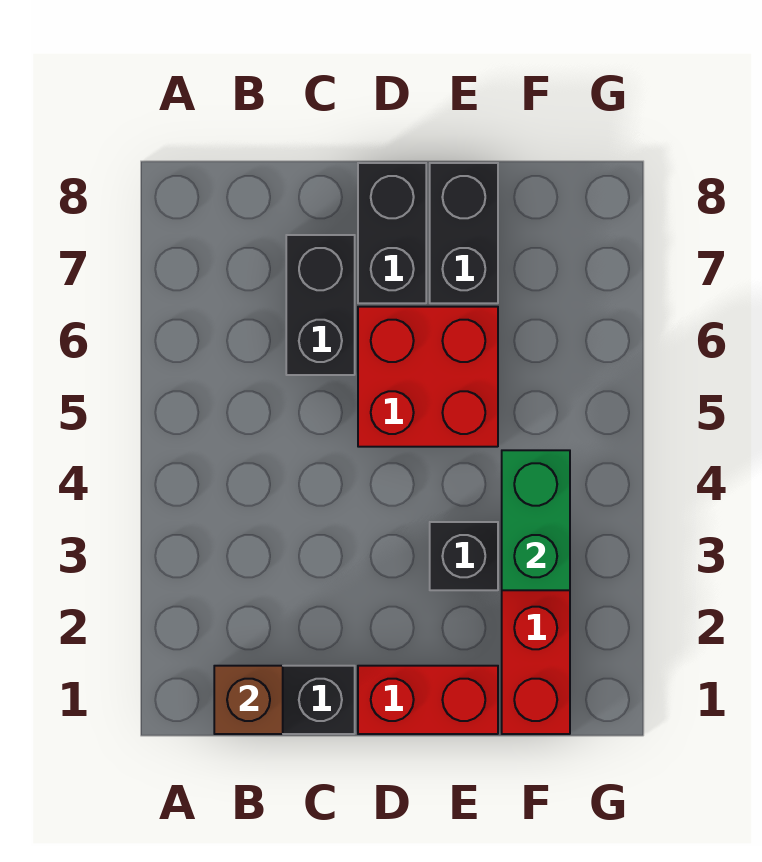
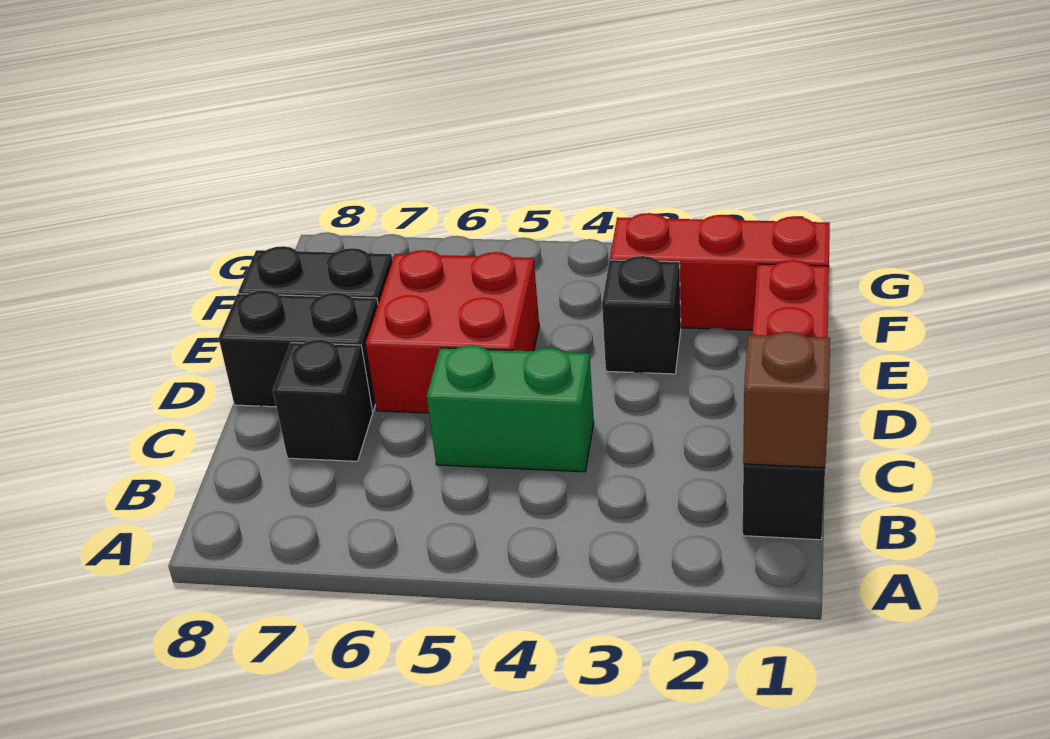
black 1x2 brick [286,235,355,375] -> black 1x1 brick [273,340,373,461]
green 1x2 brick [502,450,570,590] -> green 1x2 brick moved to [427,345,594,472]

